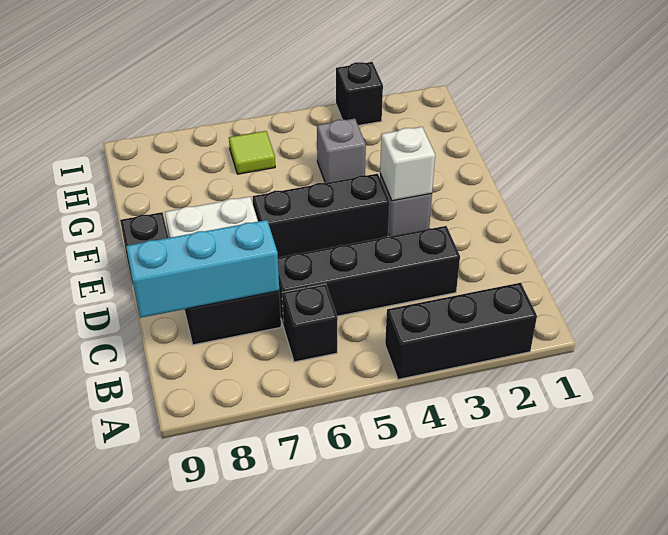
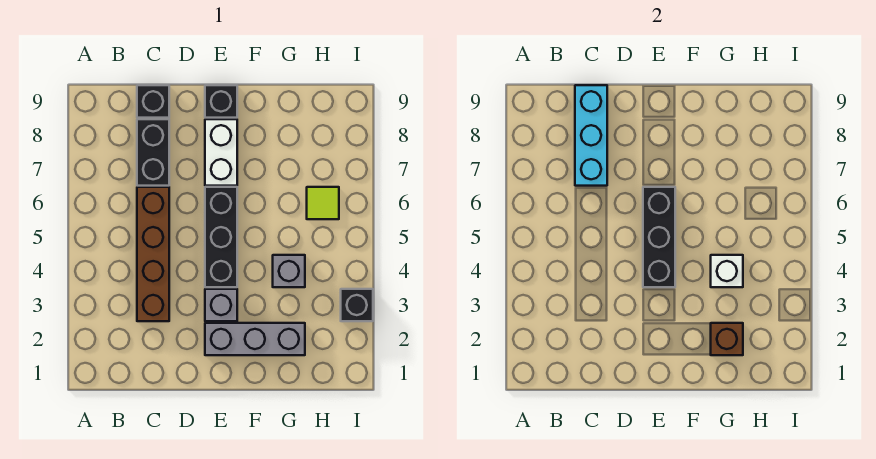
black 1x3 brick [385,283,537,379] -> black 1x3 brick moved to [643,187,675,287]
black 1x1 brick [282,284,338,362] -> black 1x1 brick moved to [137,85,169,118]
black 1x4 brick [278,226,460,327] -> brown 1x4 brick [137,187,169,321]
none -> grey 1x3 brick [205,323,305,355]
white 1x1 brick [380,127,435,201] -> white 1x1 brick moved to [711,255,743,287]
none -> brown 1x1 brick [711,323,743,355]

